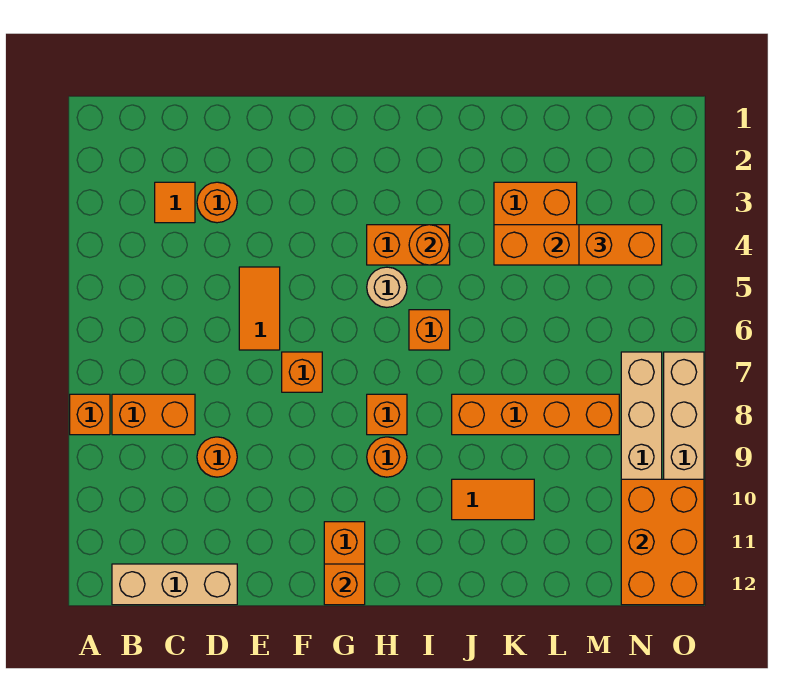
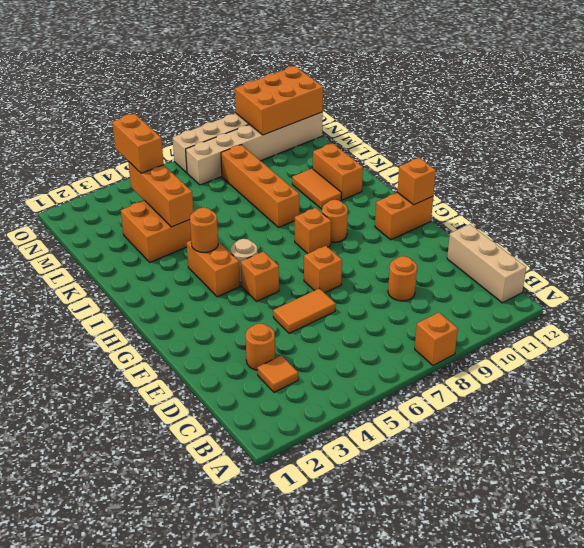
orange 1x2 brick [112,394,195,435] -> orange 1x2 brick moved to [313,143,363,200]
orange 1x1 brick [409,310,450,350] -> orange 1x1 brick moved to [241,252,279,301]

